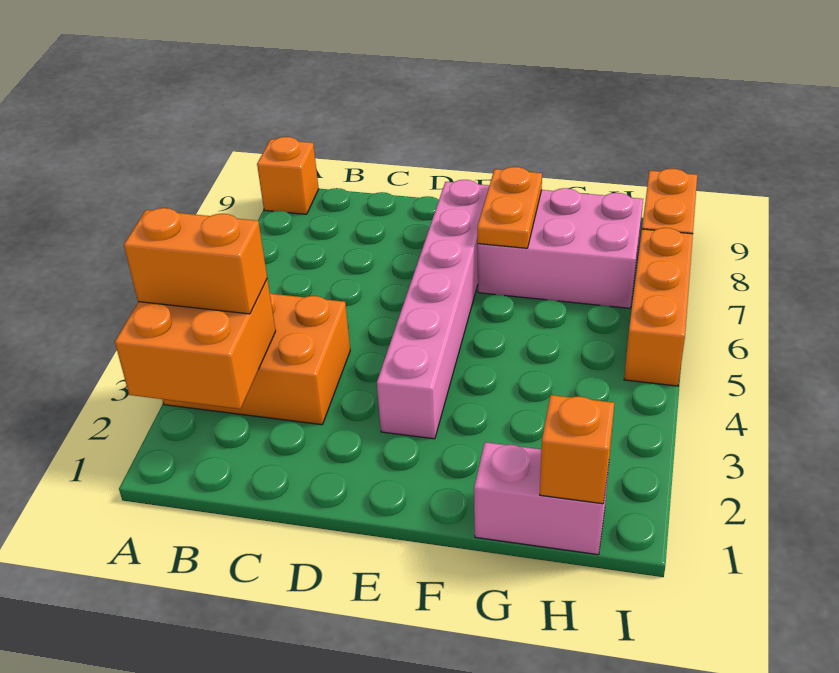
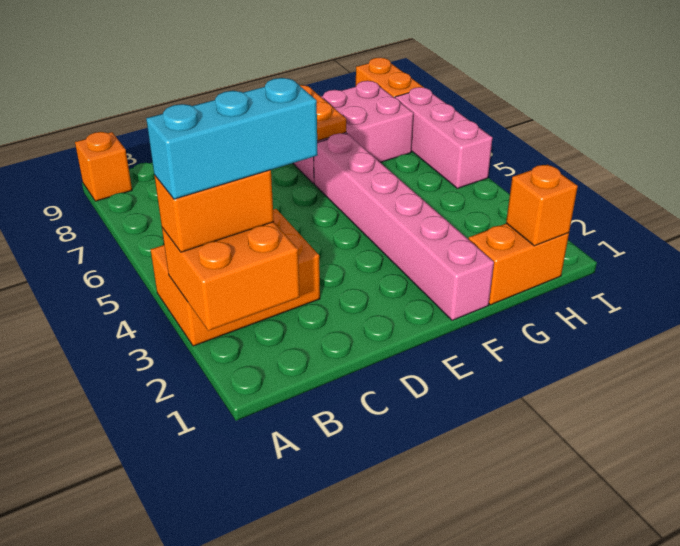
none -> cyan 1x3 brick [146,78,318,199]
pink 1x6 brick [377,180,489,439] -> pink 1x6 brick moved to [314,134,494,320]
pink 1x2 brick [474,442,609,555] -> orange 1x2 brick [468,223,569,305]
orange 1x3 brick [624,228,693,386] -> pink 1x3 brick [395,87,492,188]

